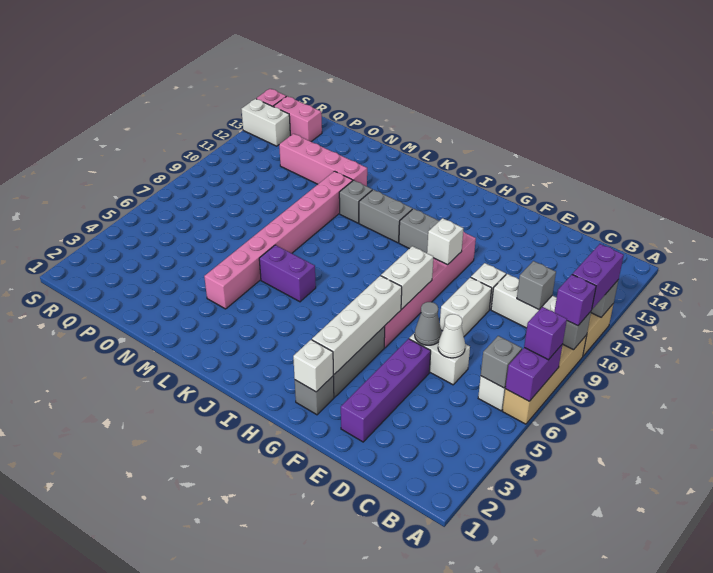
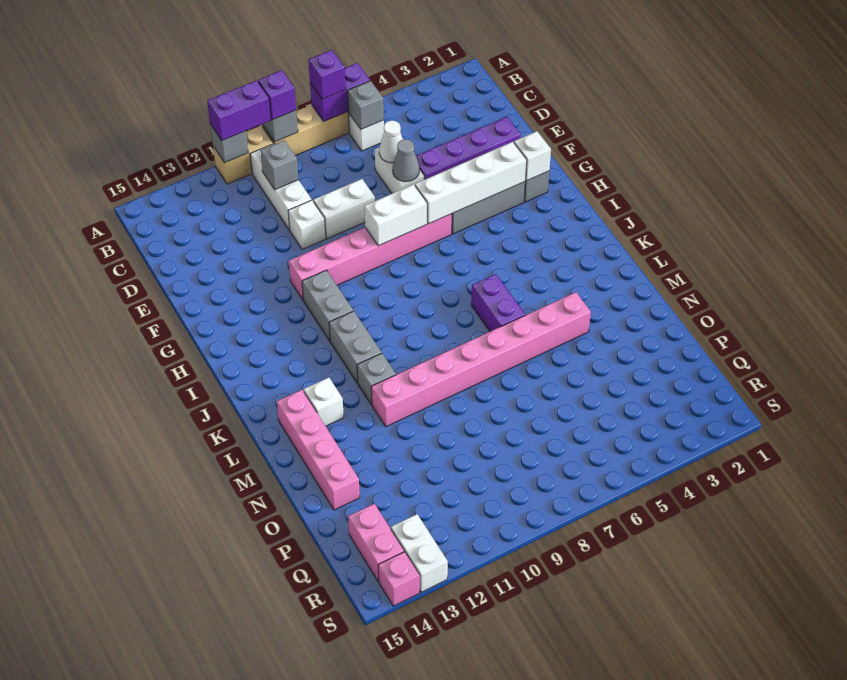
white 1x1 brick [427,218,463,265] -> white 1x1 brick moved to [304,378,344,426]
pink 1x4 brick [279,134,367,186] -> pink 1x4 brick moved to [277,390,360,510]

